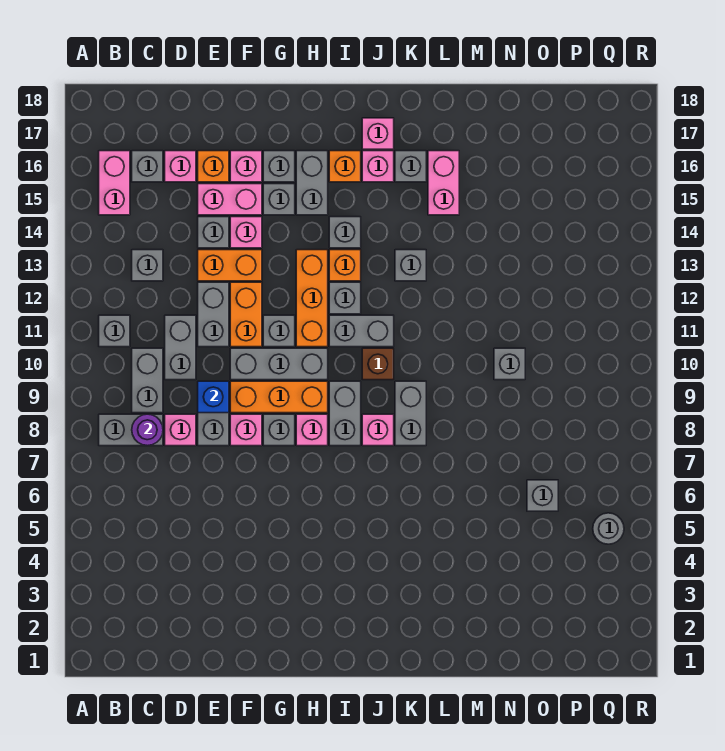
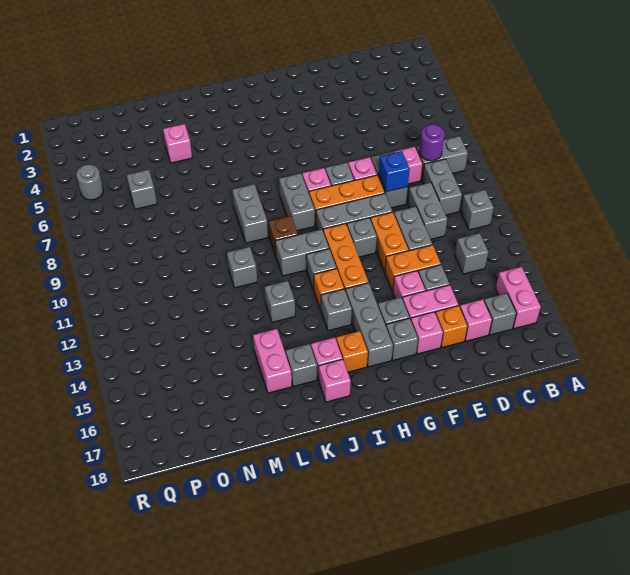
grey 1x2 brick [296,151,328,215] -> grey 1x3 brick [346,283,393,367]
pink 1x1 brick [362,414,394,446] -> pink 1x1 brick moved to [163,124,192,163]
grey 1x1 brick [494,348,525,380] -> grey 1x1 brick moved to [227,247,257,288]

